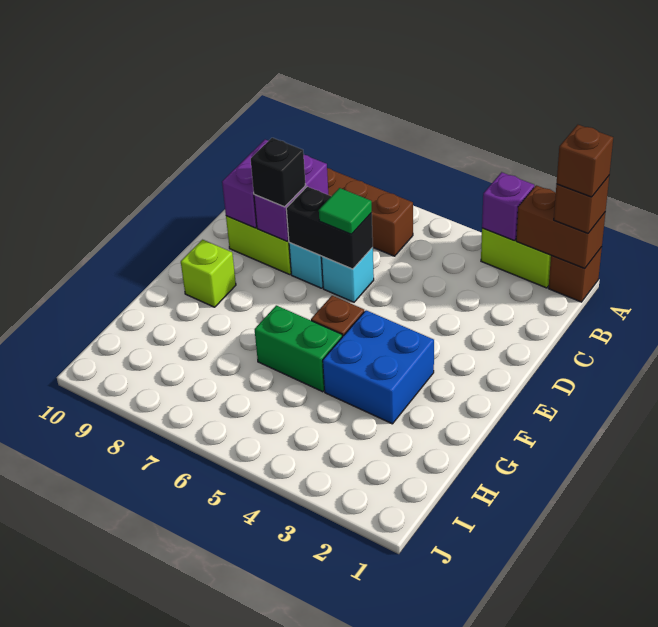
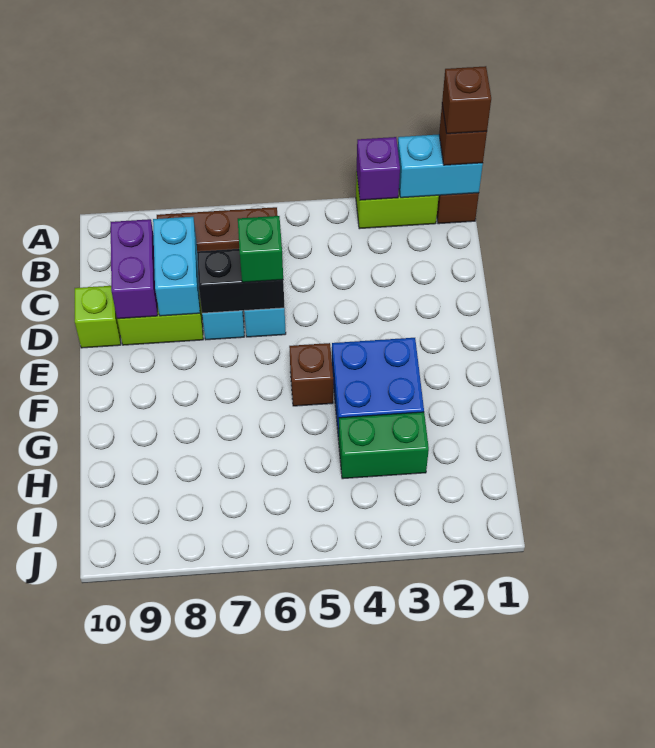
brown 1x2 brick [516,185,605,268] -> cyan 1x2 brick [398,134,483,198]
purple 1x2 brick [254,155,328,241] -> cyan 1x2 brick [153,217,200,316]
green 1x1 tile [319,188,372,234] -> green 1x1 brick [238,216,283,282]
black 1x1 brick [251,138,305,207] -> none
lime 1x1 brick [181,240,236,307] -> lime 1x1 brick moved to [75,286,121,348]
green 1x2 brick [255,305,342,392] -> green 1x2 brick moved to [339,412,429,479]

